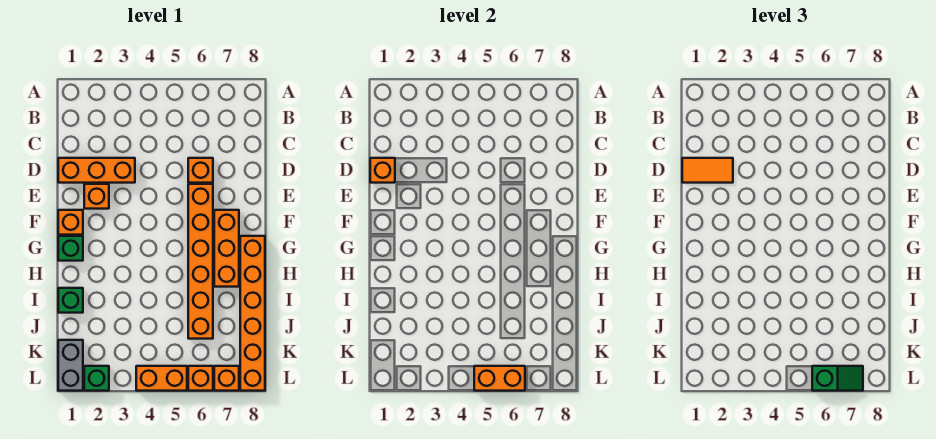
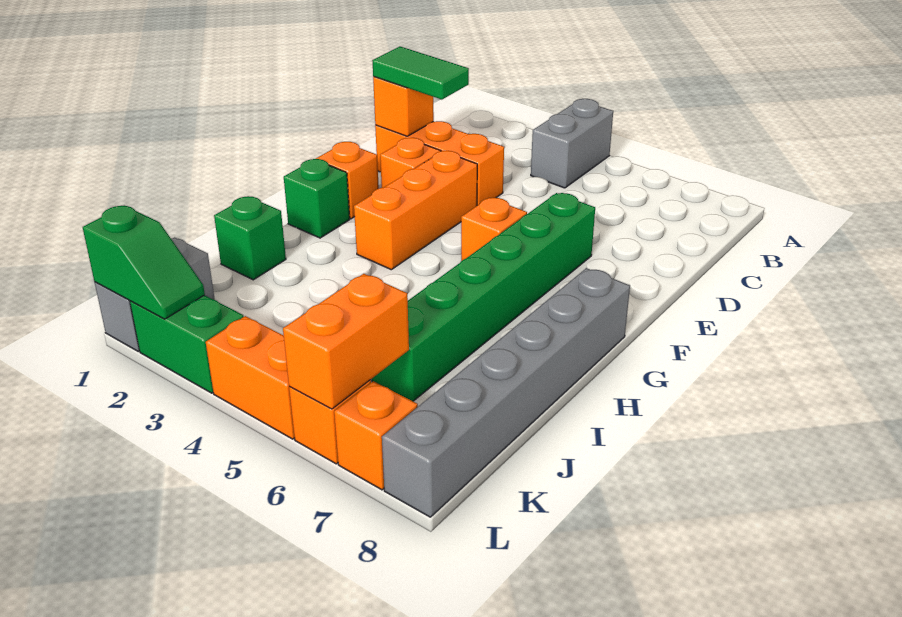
none -> grey 1x2 brick [531,99,613,188]
orange 1x2 tile [682,158,733,183] -> green 1x2 tile [372,47,469,100]
orange 1x1 brick [188,158,213,183] -> orange 1x1 brick moved to [461,198,527,261]
orange 1x6 brick [188,184,213,339] -> green 1x6 brick [372,193,595,401]
orange 1x3 brick [214,210,239,287] -> orange 1x3 brick moved to [354,151,477,270]
orange 1x6 brick [240,236,265,391] -> grey 1x6 brick [382,268,630,517]
green 1x1 brick [84,366,109,391] -> green 1x2 brick [130,295,244,393]
orange 1x2 brick [474,366,525,391] -> orange 1x2 brick turned to [283,274,409,409]
green 1x2 slope [812,366,863,391] -> green 1x2 slope moved to [83,206,205,319]

